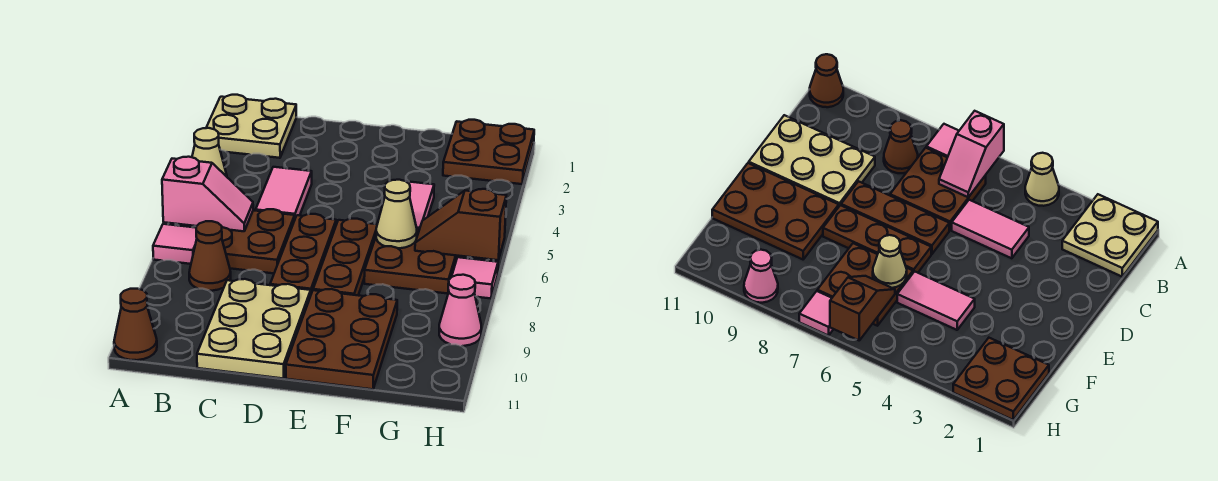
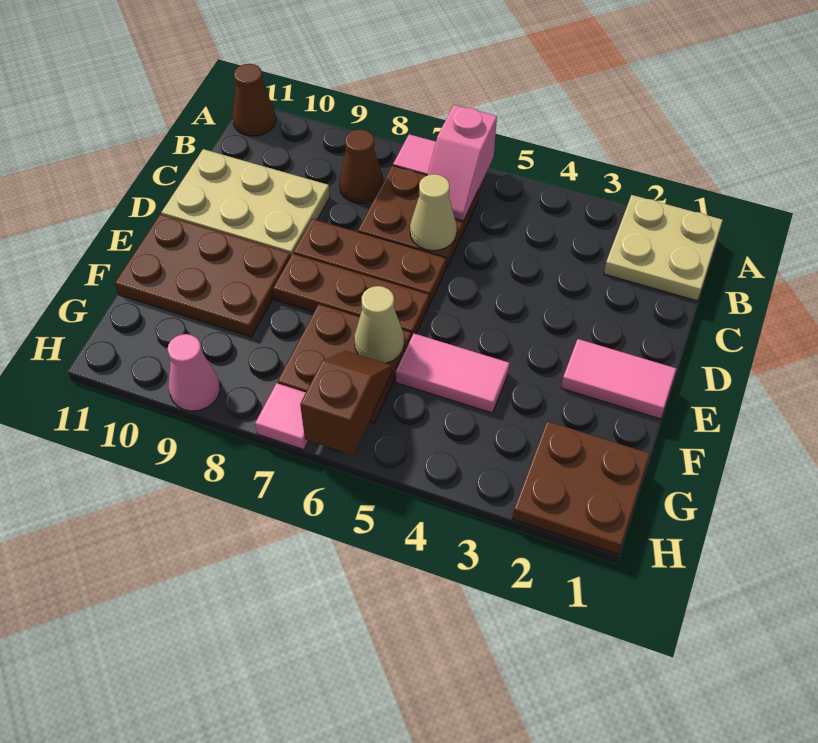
tan 1x1 cone [192,128,227,177] -> tan 1x1 cone moved to [410,174,457,251]
pink 1x2 tile [256,167,312,218] -> pink 1x2 tile moved to [561,339,676,419]

